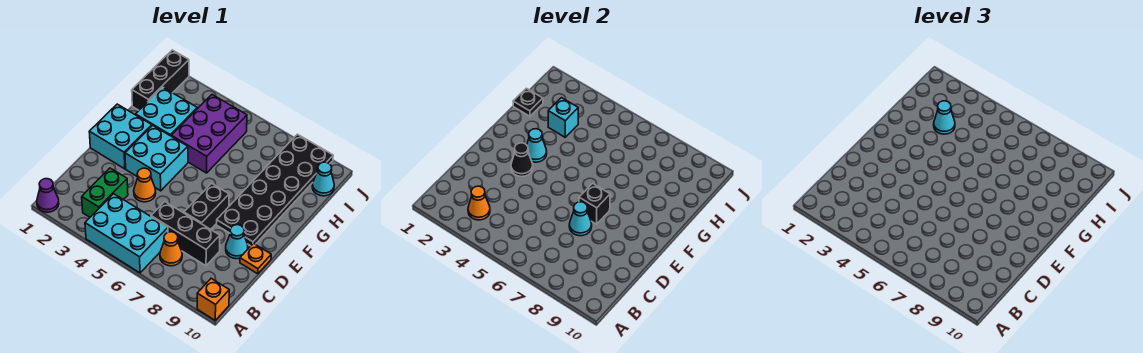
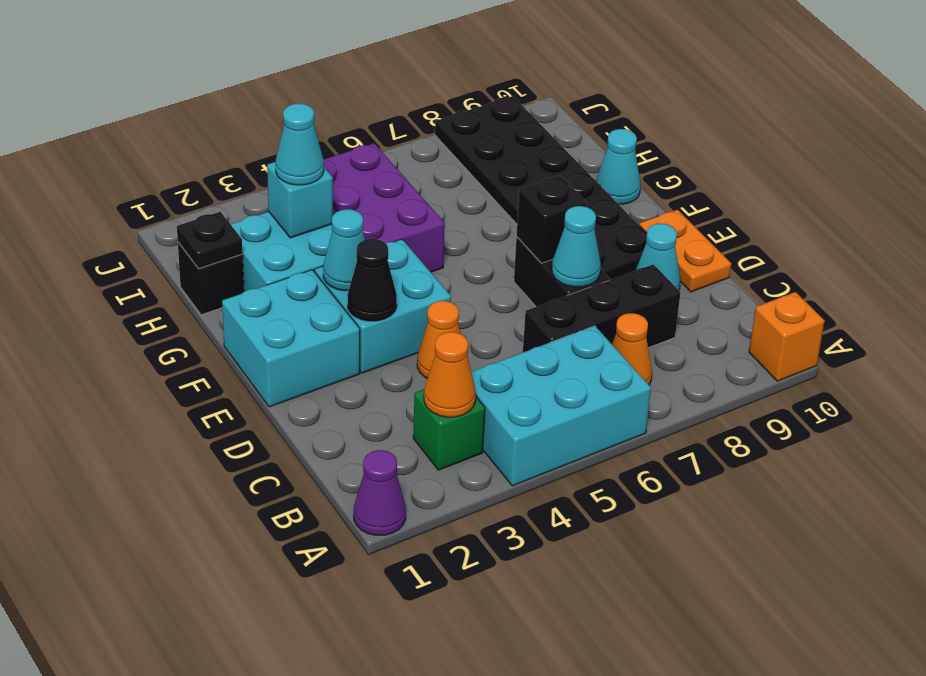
green 1x2 brick [82,168,128,217] -> green 1x1 brick [413,389,485,470]
orange 1x1 plate [240,243,271,274] -> orange 1x2 plate [639,210,731,292]
black 1x3 brick [132,50,189,110] -> black 1x1 brick [178,242,244,315]
cyan 1x1 cone [312,162,334,196] -> cyan 1x1 cone moved to [596,129,641,204]

